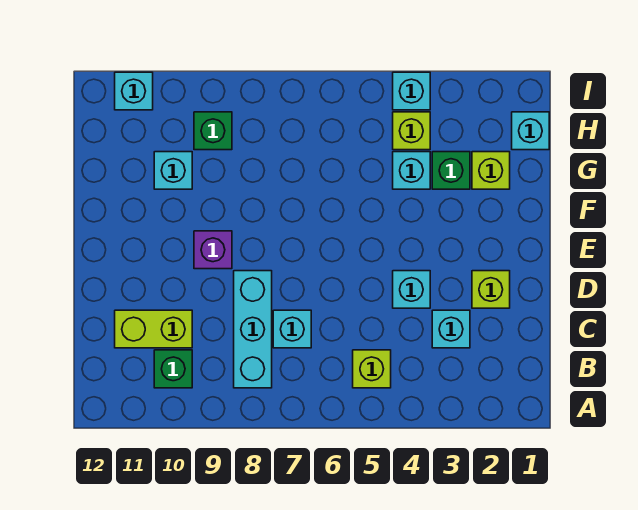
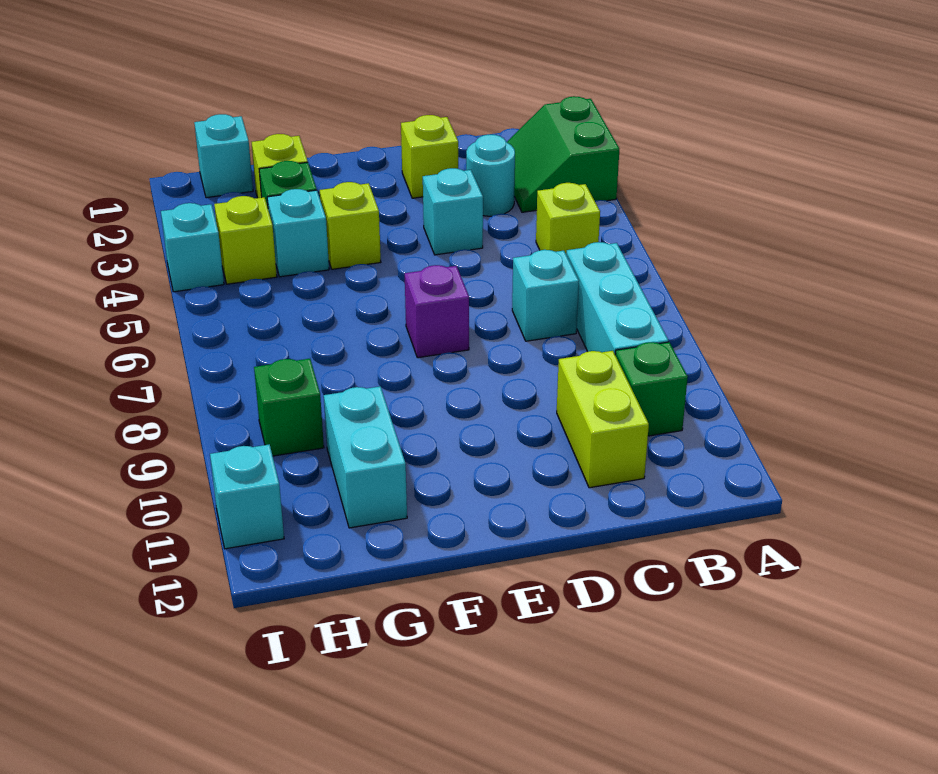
none -> green 2x2 slope [507,96,619,212]
cyan 1x3 brick [234,271,272,388] -> cyan 1x3 brick turned to [566,242,668,354]
cyan 1x1 brick [432,310,470,348] -> cyan 1x1 round brick [466,135,515,216]
purple 1x1 brick [194,231,232,269] -> purple 1x1 brick moved to [405,265,469,358]
none -> lime 1x1 brick [320,182,381,269]
cyan 1x1 brick [154,152,192,189] -> cyan 1x2 brick [324,387,407,528]

